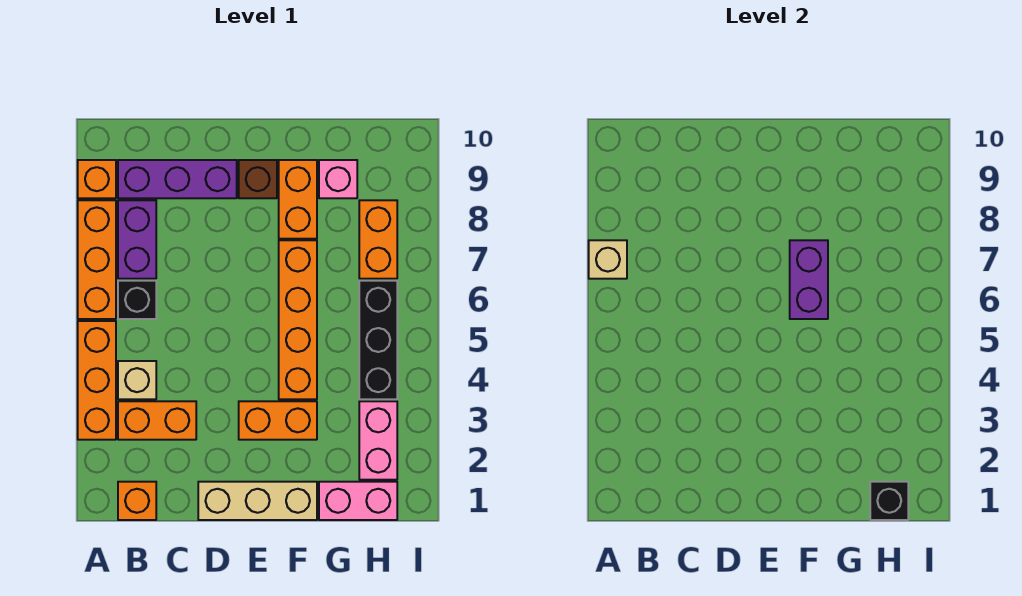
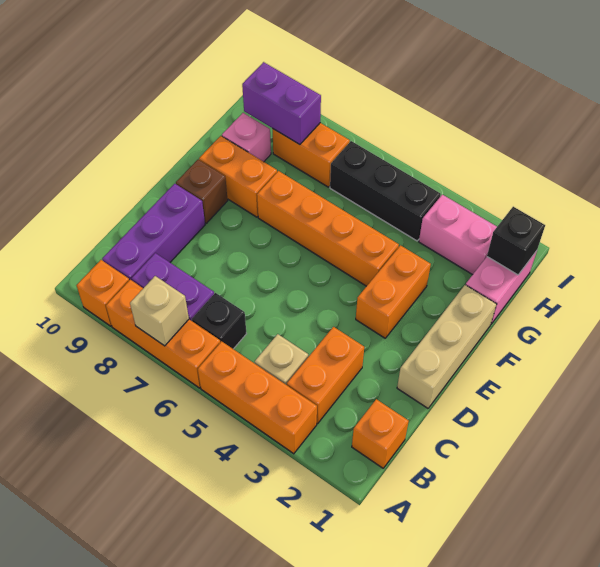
purple 1x2 brick [790,240,828,319] -> purple 1x2 brick moved to [242,62,321,145]

